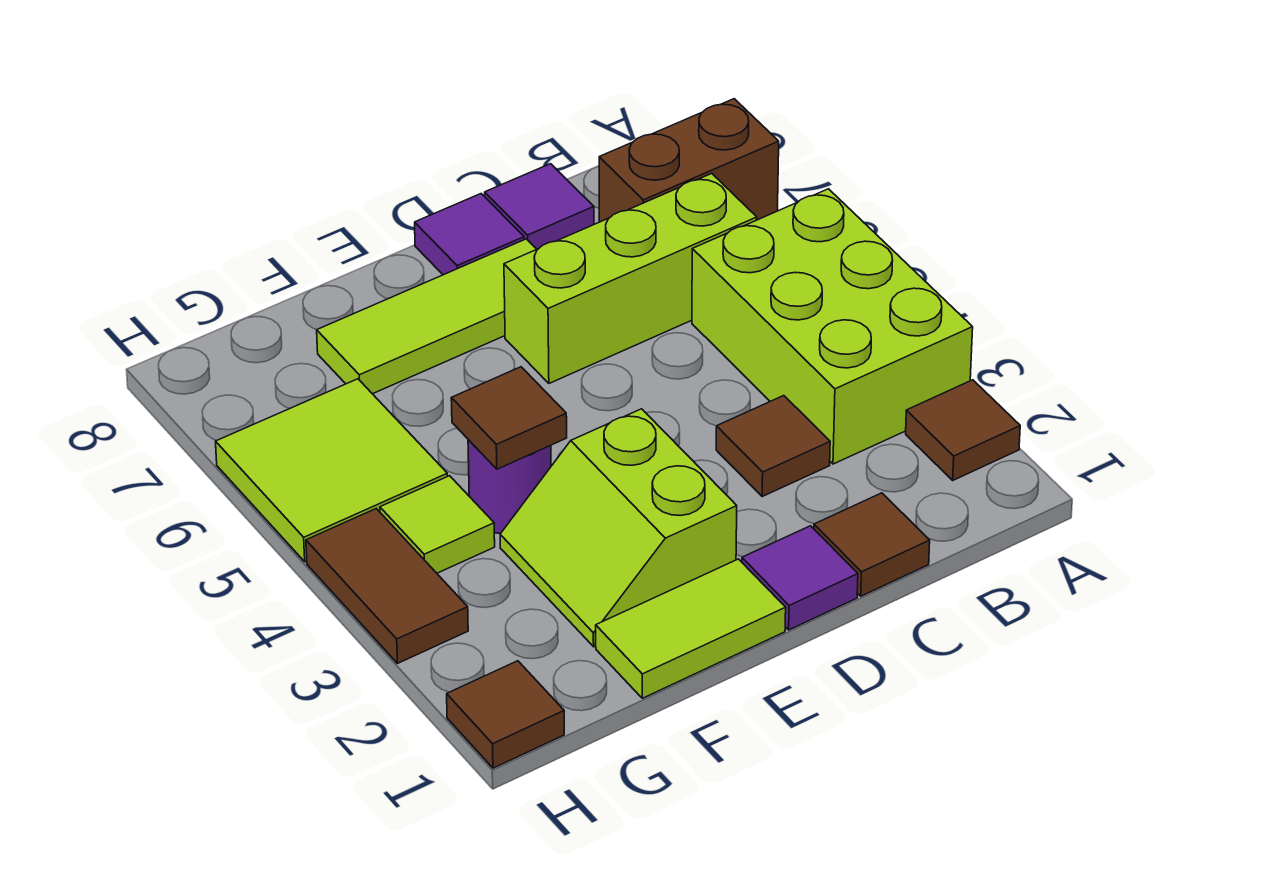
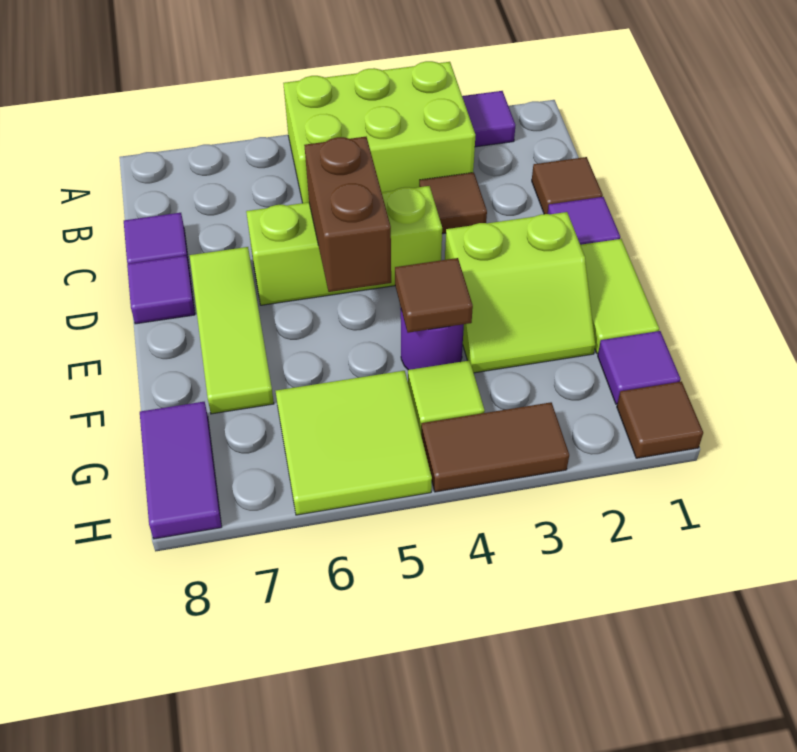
brown 1x1 tile [906,380,1020,480] -> purple 1x1 tile [462,91,515,147]
brown 1x2 brick [599,99,779,222] -> brown 1x2 brick moved to [304,137,391,292]
lime 1x3 brick [504,174,757,383] -> lime 1x3 brick turned to [246,186,442,305]
none -> purple 1x1 tile [598,331,681,404]
none -> purple 1x2 tile [140,402,222,539]

